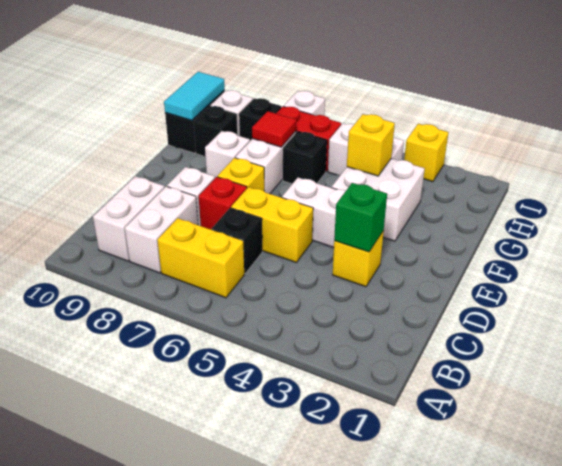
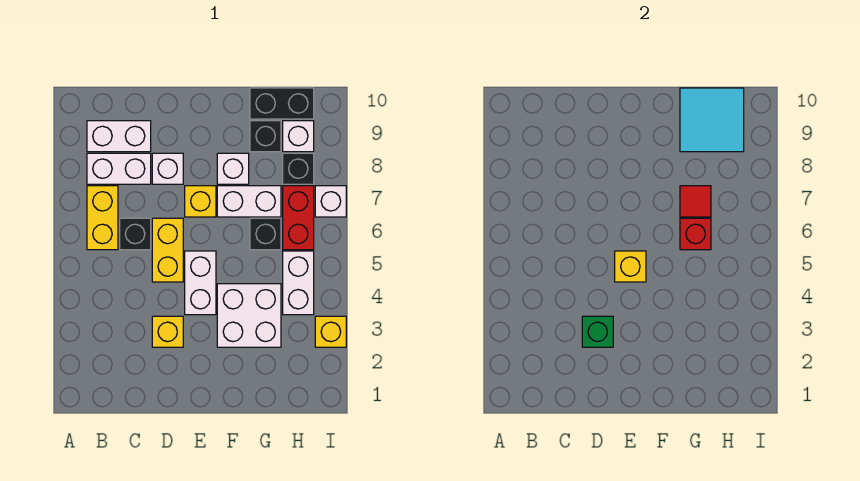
red 1x1 brick [199,177,247,230] -> red 1x1 brick moved to [680,218,711,250]
yellow 1x1 brick [347,114,395,176] -> yellow 1x1 brick moved to [615,251,646,282]
cyan 1x2 tile [164,72,225,120] -> cyan 2x2 tile [680,88,744,152]

